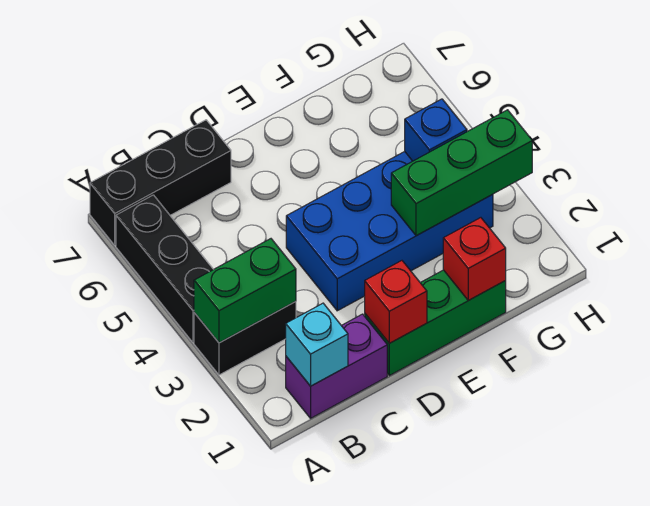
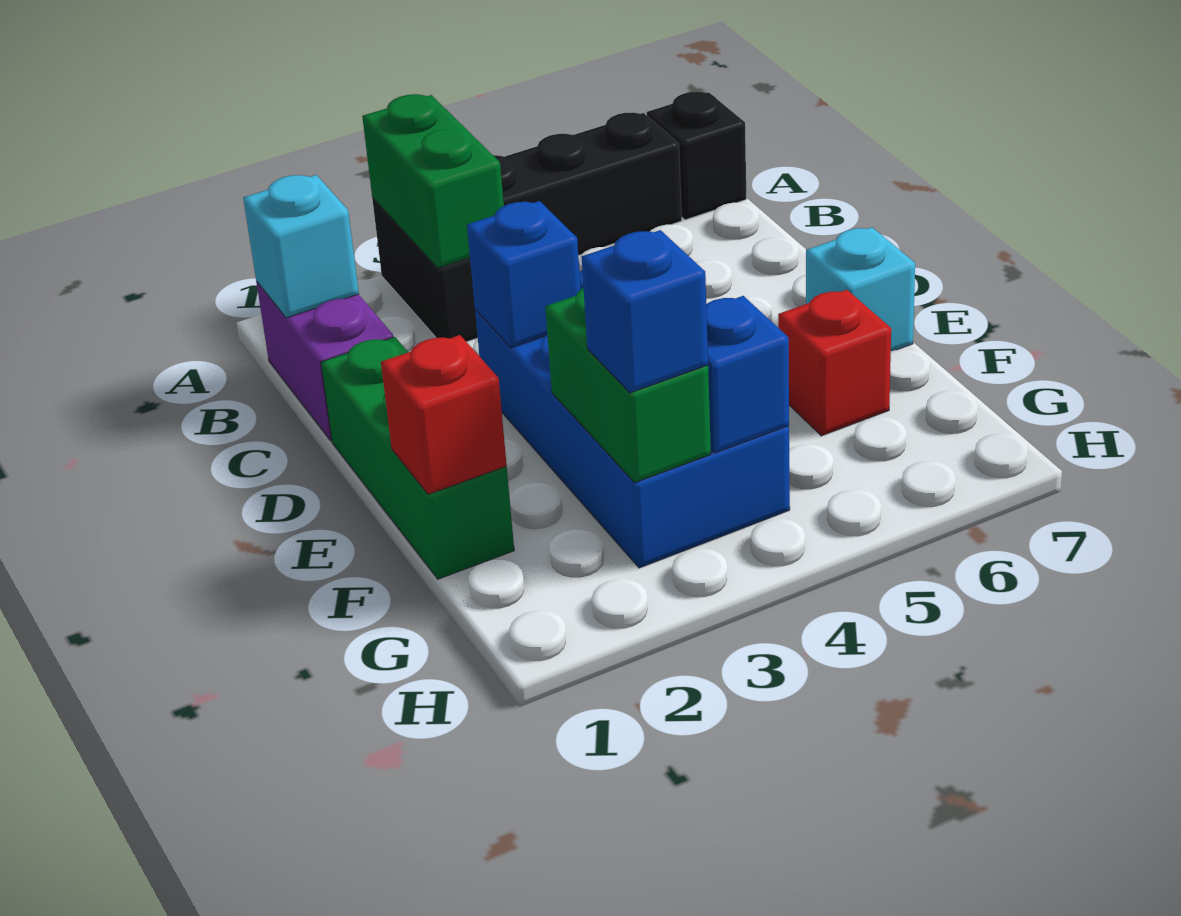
black 1x3 brick [90,120,231,245] -> black 1x1 brick [647,92,746,220]
red 1x1 brick [365,261,427,343] -> red 1x1 brick moved to [778,290,891,436]
none -> blue 1x1 brick [467,201,581,348]
none -> cyan 1x1 brick [806,227,915,351]
green 1x3 brick [391,110,532,236] -> green 1x2 brick [545,288,711,483]
none -> blue 1x1 brick [582,230,708,393]

